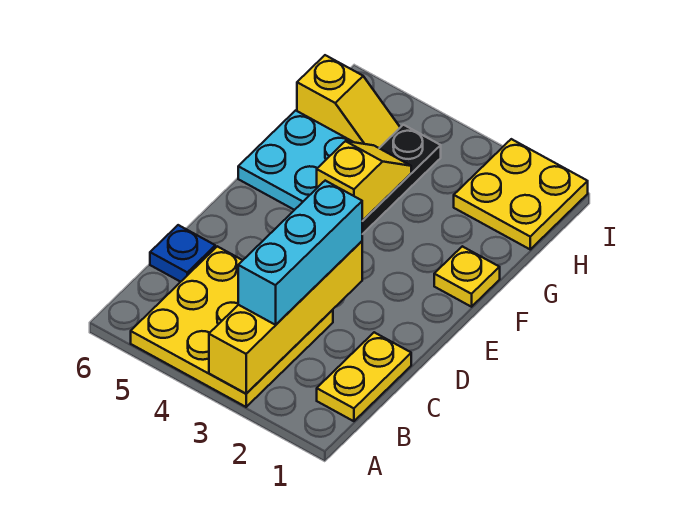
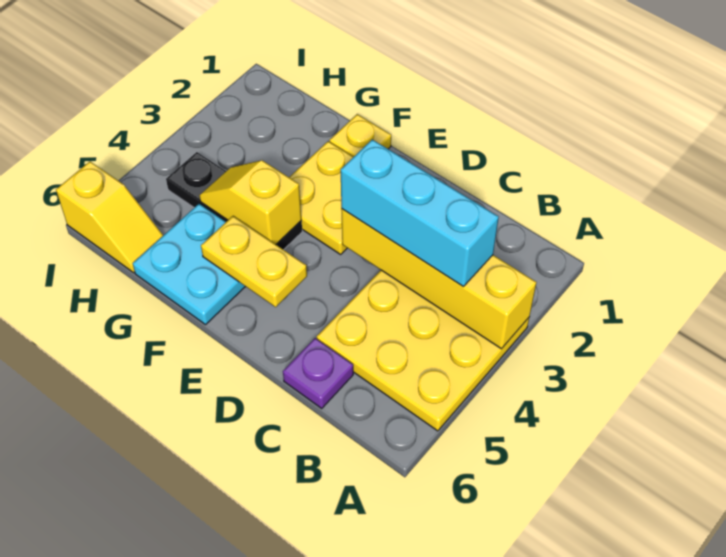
yellow 1x2 plate [317,332,411,421] -> yellow 1x2 plate moved to [201,216,307,307]
blue 1x1 plate [150,225,215,282] -> purple 1x1 plate [283,338,353,408]
yellow 2x2 plate [454,139,588,249] -> yellow 2x2 plate moved to [289,141,353,254]
yellow 1x2 slope [297,55,400,148] -> yellow 1x2 slope turned to [56,162,163,273]

